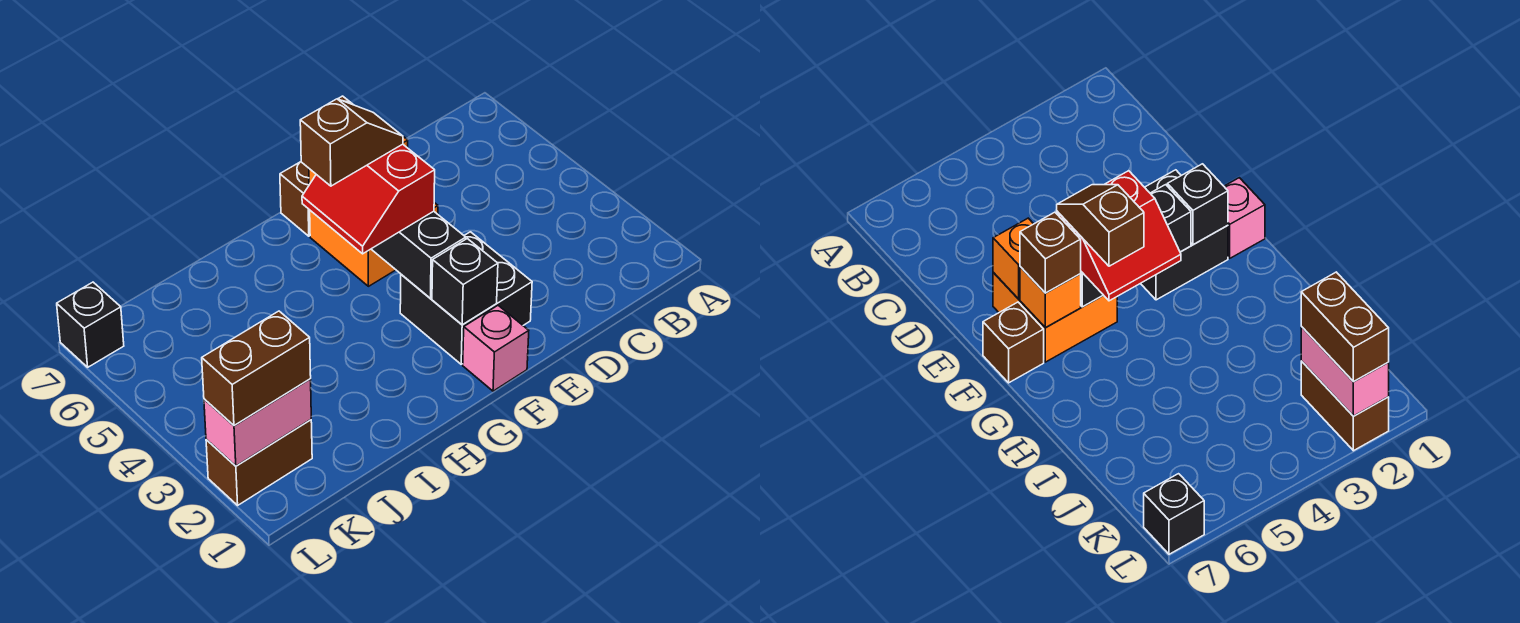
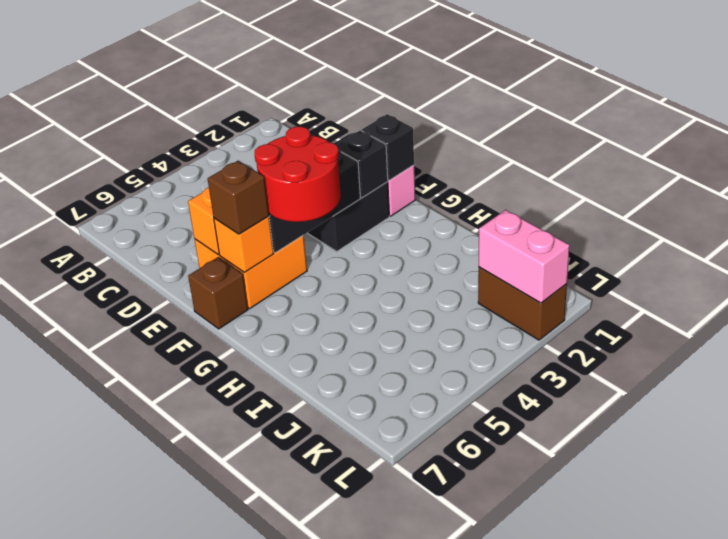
red 2x2 slope [302,144,435,254] -> red 2x2 round brick [255,127,341,222]
brown 1x2 slope [300,99,403,186] -> none
brown 1x2 brick [202,311,311,425] -> none
black 1x1 brick [57,282,124,367] -> black 1x1 brick moved to [362,114,414,180]

